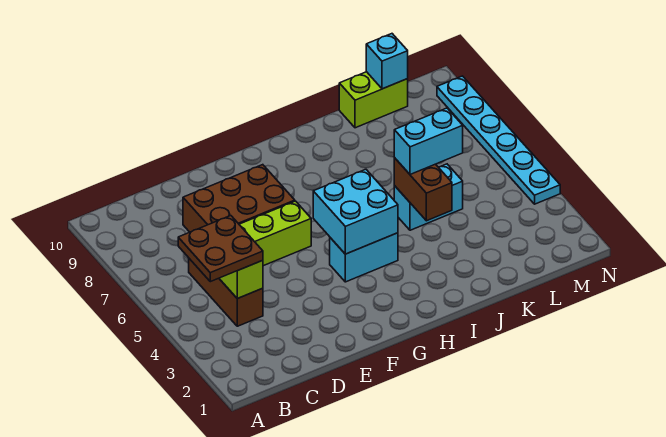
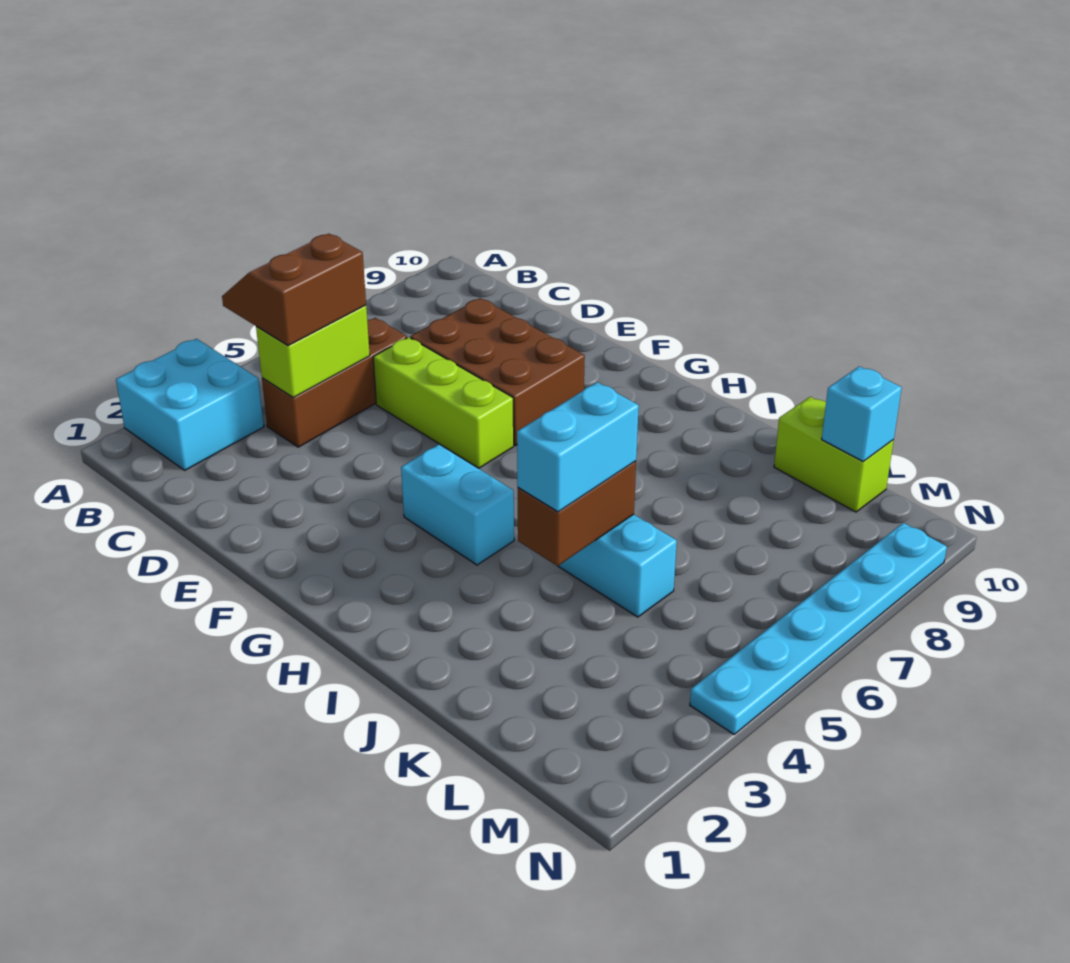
brown 2x2 plate [178,216,263,282] -> brown 2x2 slope [222,234,366,346]
cyan 2x2 brick [313,169,398,254] -> cyan 2x2 brick moved to [116,339,264,470]
cyan 1x2 brick [394,108,463,174] -> cyan 1x2 brick turned to [517,382,639,512]

